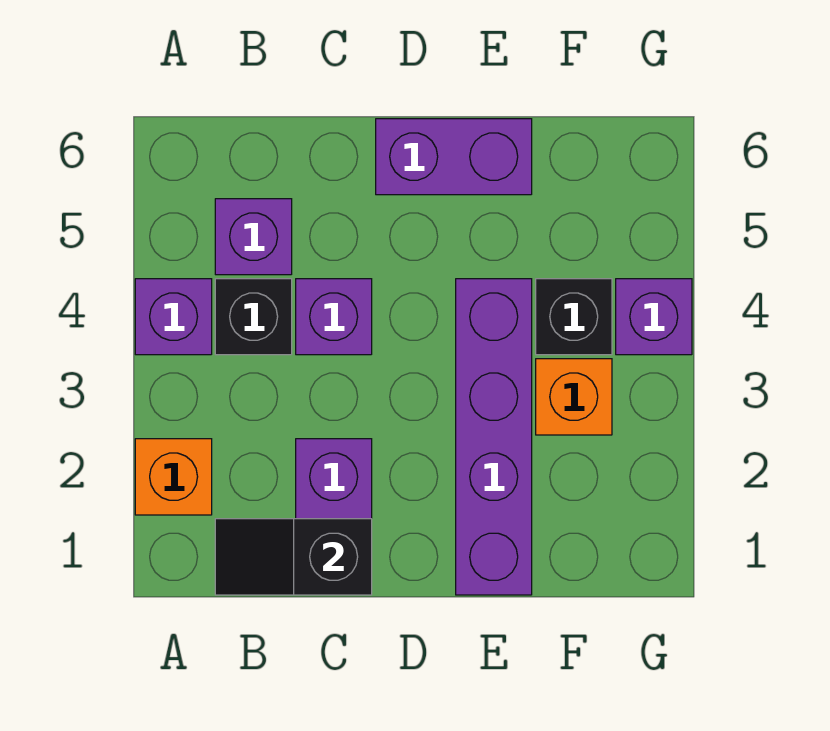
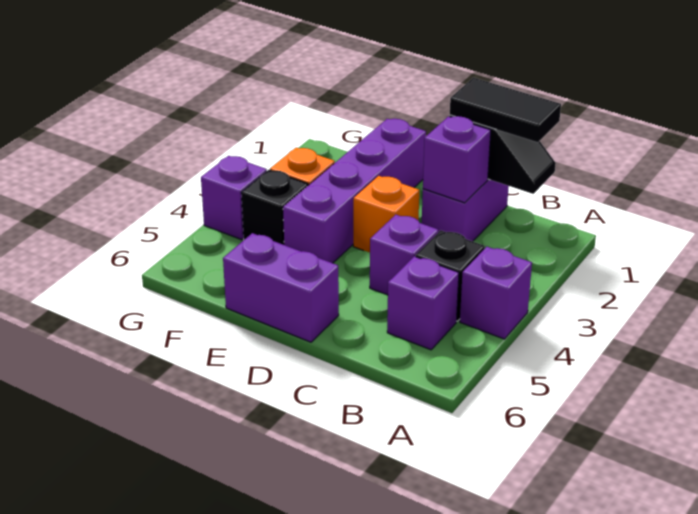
orange 1x1 brick [135,439,212,515] -> orange 1x1 brick moved to [353,176,419,252]
none -> black 1x2 tile [450,78,561,142]
none -> purple 1x1 brick [423,116,491,203]

